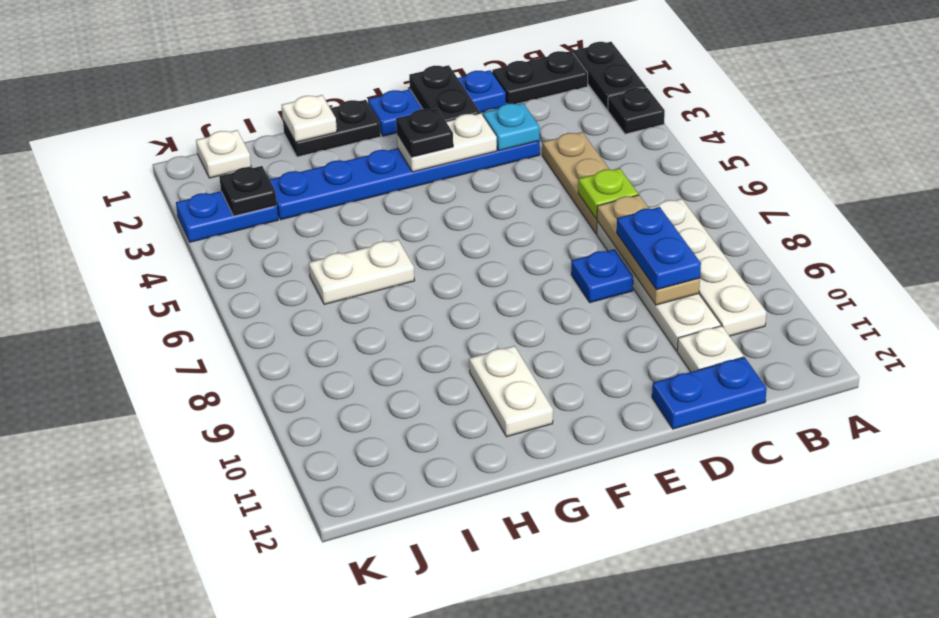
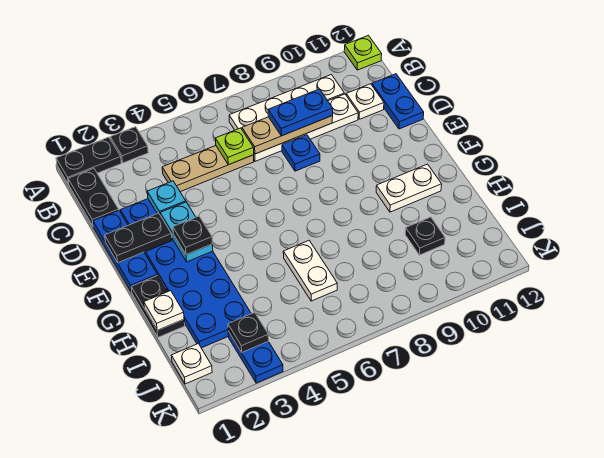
none -> lime 1x1 plate [344,35,382,70]
blue 1x6 plate [270,141,540,220] -> blue 2x6 plate [121,199,251,348]
white 1x2 plate [397,113,497,172] -> cyan 1x2 plate [160,202,213,262]
none -> black 1x1 plate [405,217,445,255]

